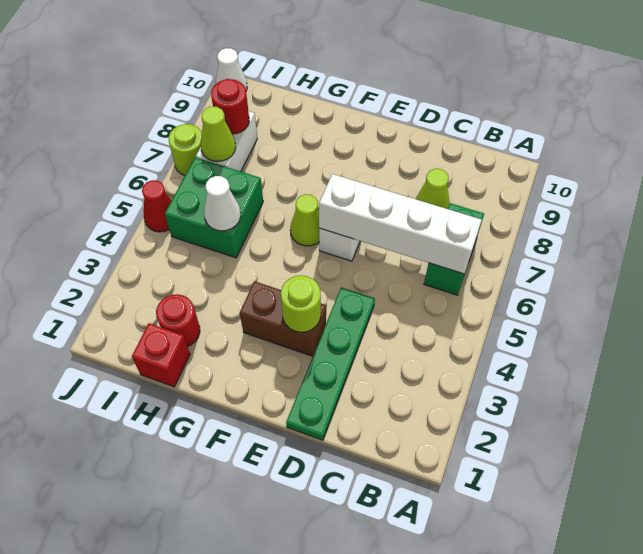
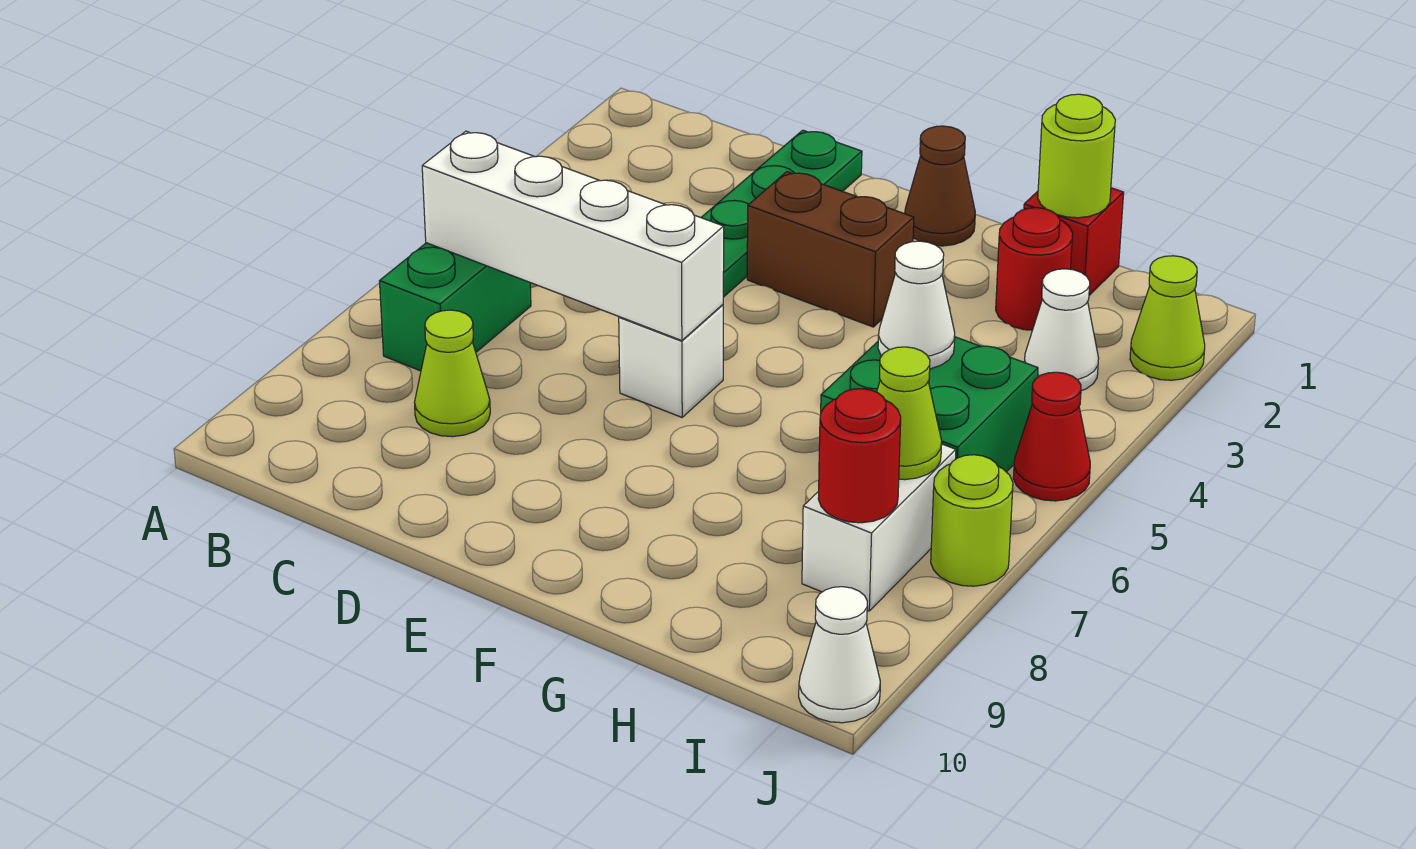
lime 1x1 round brick [281,275,321,332] -> lime 1x1 round brick moved to [1038,94,1115,218]
none -> brown 1x1 cone [905,126,975,246]
lime 1x1 cone [290,194,319,246] -> lime 1x1 cone moved to [1130,256,1205,380]
none -> white 1x1 cone [1024,269,1099,391]

